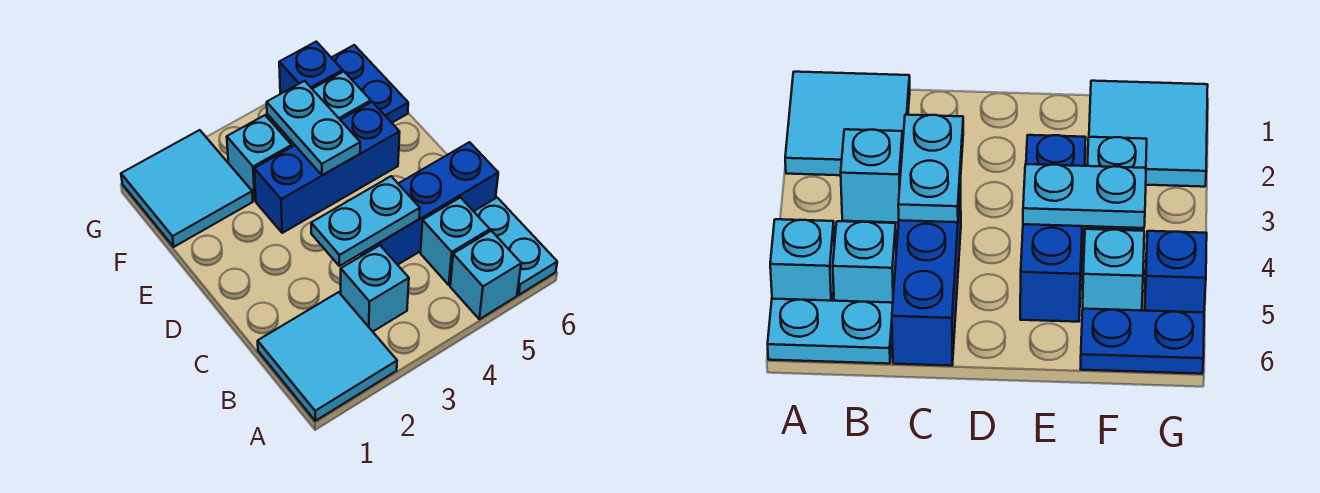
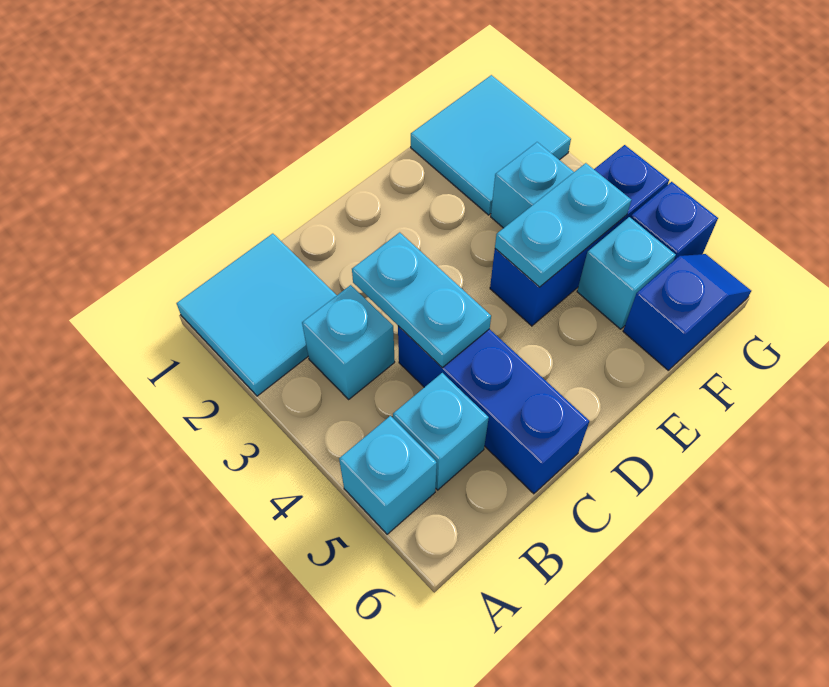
cyan 1x2 plate [474,198,557,295] -> none
blue 1x3 brick [254,102,400,233] -> blue 1x3 brick turned to [490,145,669,326]
blue 1x2 plate [331,45,408,123] -> blue 1x2 slope [623,254,751,370]

